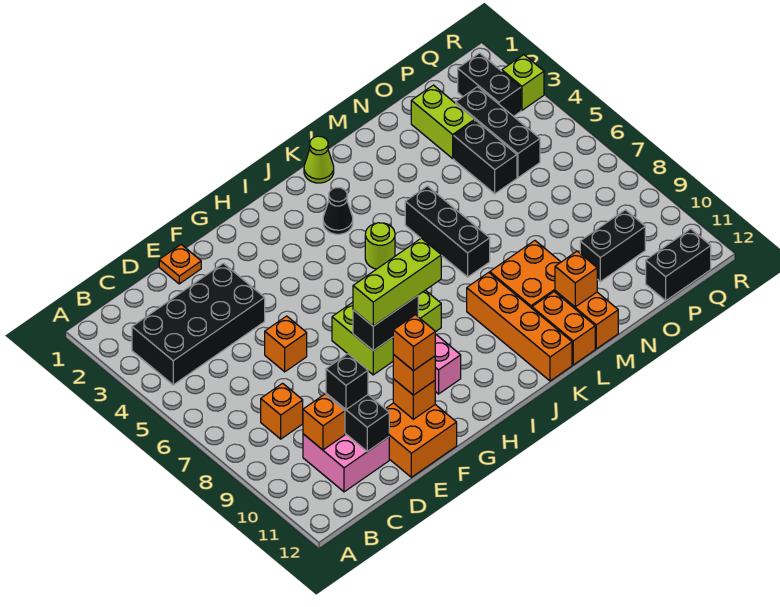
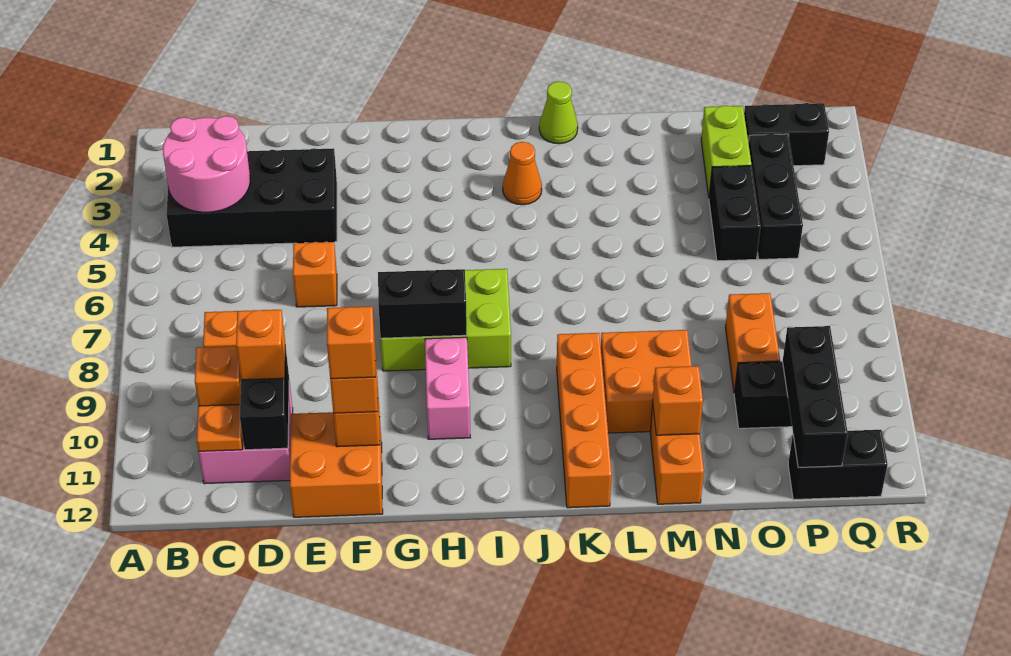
none -> pink 2x2 round brick [163,116,250,212]
black 1x1 brick [326,354,368,409] -> orange 1x1 brick [236,310,285,380]
orange 1x1 plate [159,245,201,284] -> orange 1x1 plate moved to [197,404,243,451]
lime 1x3 brick [353,238,441,326] -> none
black 1x1 cone [323,188,353,234] -> orange 1x1 cone [503,142,542,205]
lime 1x1 round brick [365,223,395,269] -> none
black 1x3 brick [405,186,490,277] -> black 1x3 brick moved to [783,326,848,467]
orange 1x2 brick [532,292,595,365] -> orange 1x2 brick moved to [725,293,780,393]
black 1x2 brick [458,53,521,116] -> black 1x2 brick turned to [744,103,829,166]
lime 1x1 brick [502,55,544,110] -> none

